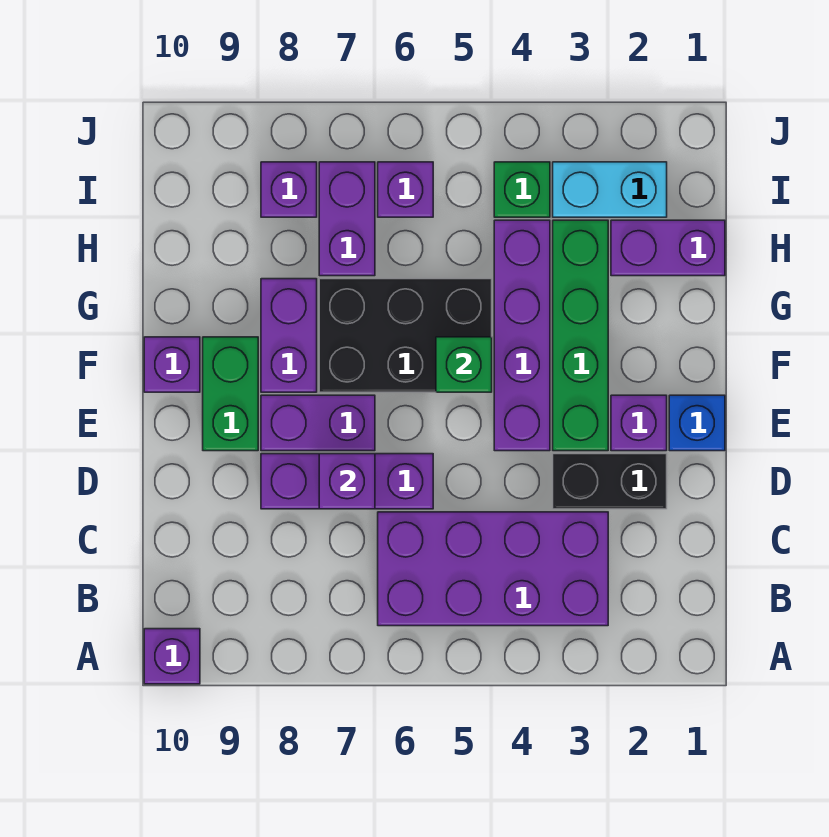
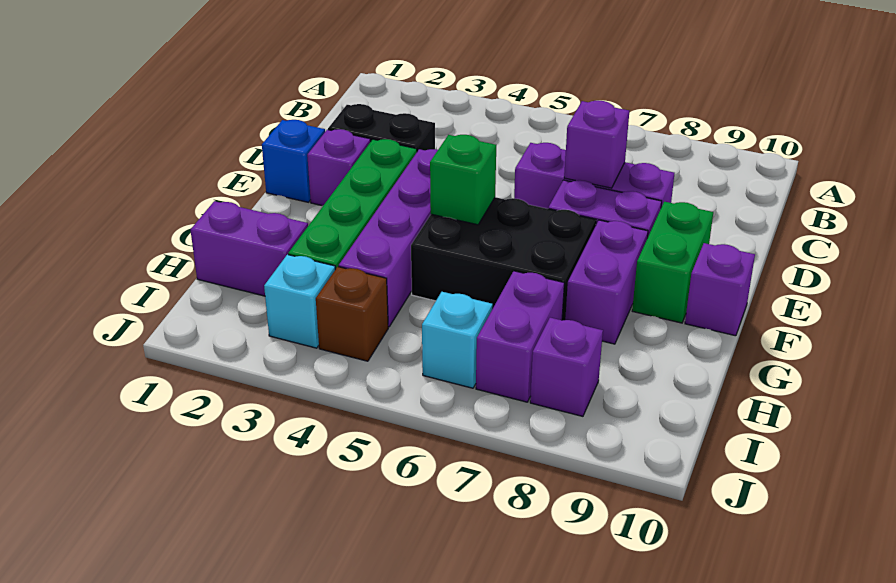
purple 1x1 brick [144,629,200,684] -> none
purple 2x4 brick [378,512,608,626] -> none
cyan 1x2 brick [553,162,667,217] -> cyan 1x1 brick [264,255,335,348]
green 1x1 brick [494,162,550,217] -> brown 1x1 brick [316,267,388,361]
purple 1x1 brick [378,162,433,217] -> cyan 1x1 brick [422,292,493,388]

